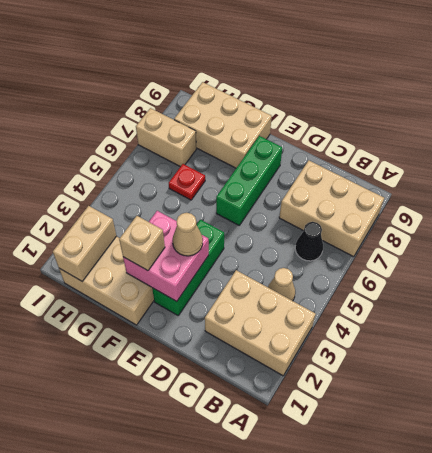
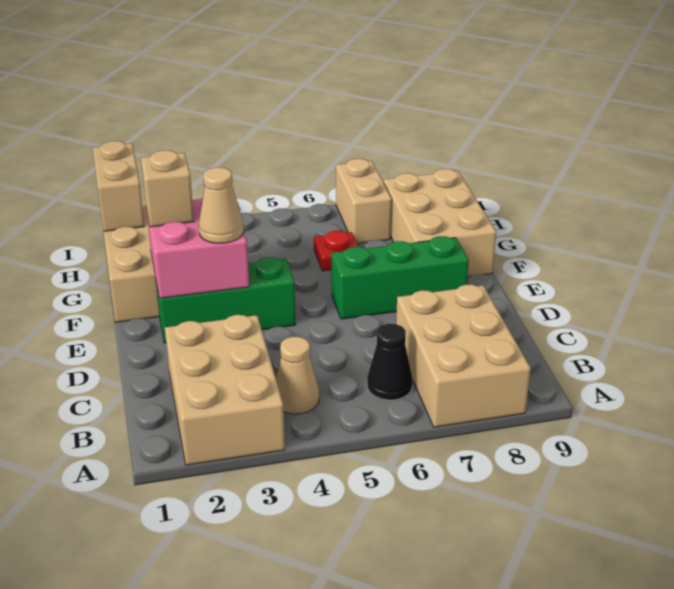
tan 1x2 brick [53,206,116,281] -> tan 1x2 brick turned to [93,141,144,231]

